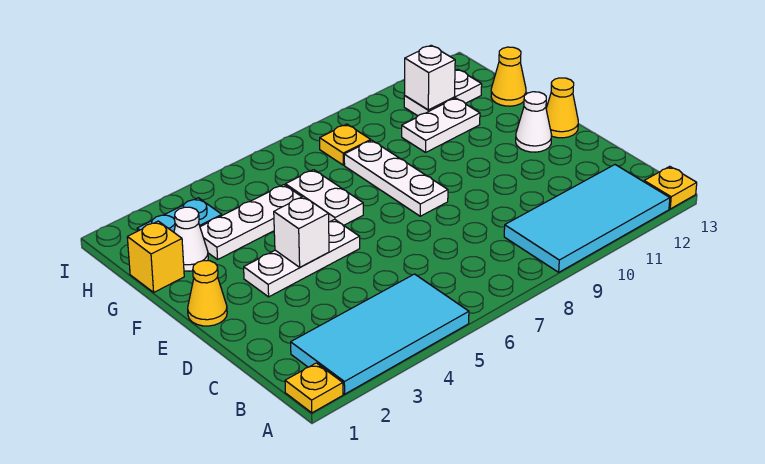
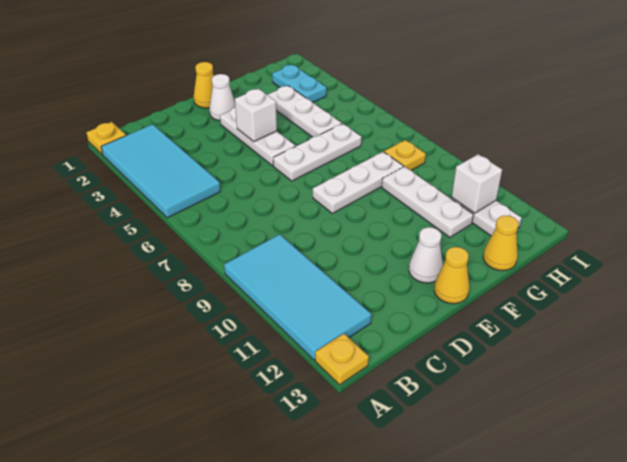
white 1x2 plate [285,170,363,225] -> white 1x3 plate [273,124,362,181]
yellow 1x1 brick [127,221,184,292] -> none
white 1x1 cone [174,207,208,271] -> white 1x1 cone moved to [209,74,235,121]
white 1x2 plate [402,98,480,152] -> white 1x3 plate [382,166,473,238]

